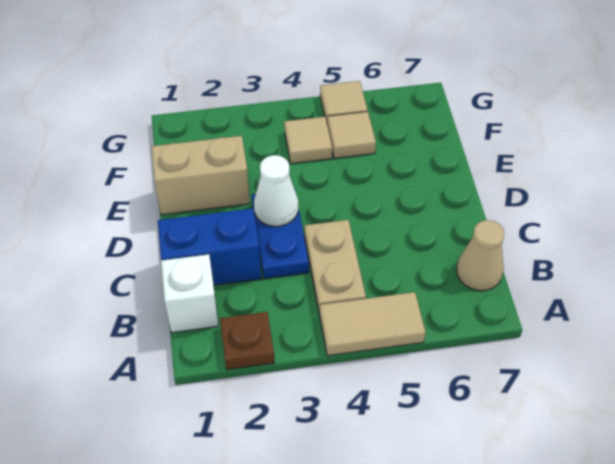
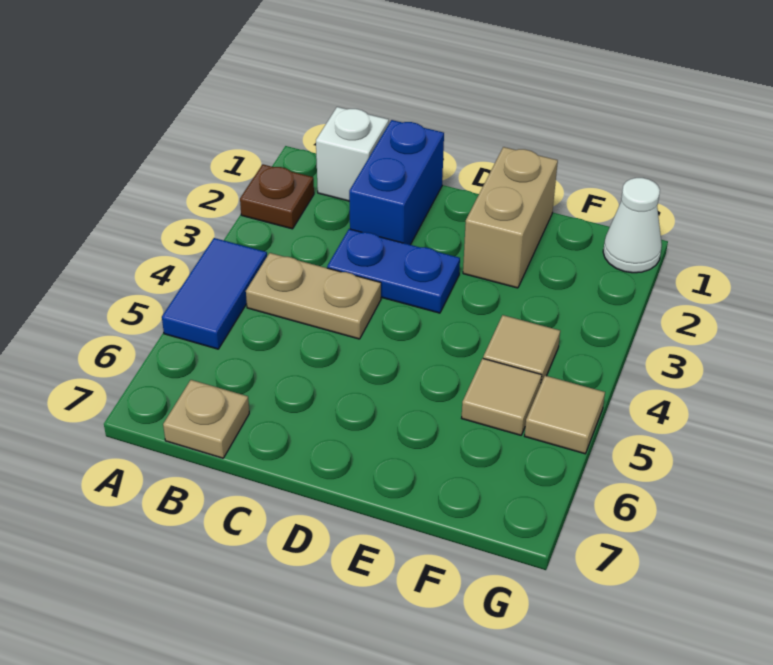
tan 1x2 tile [319,292,426,356] -> blue 1x2 tile [162,238,267,349]
tan 1x1 cone [457,220,504,291] -> tan 1x1 plate [163,380,249,458]
white 1x1 cone [254,155,298,226] -> white 1x1 cone moved to [603,178,662,273]

